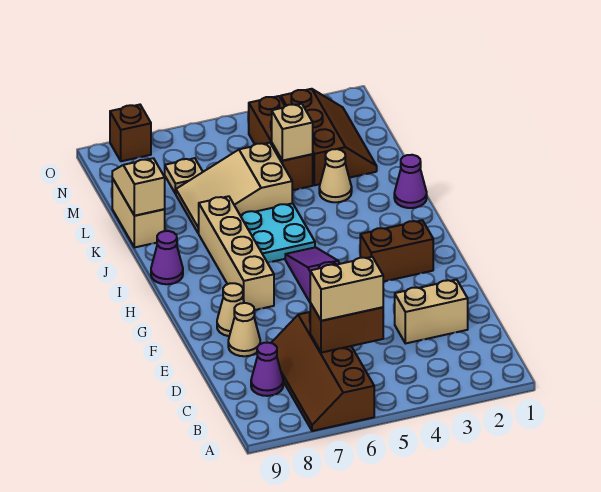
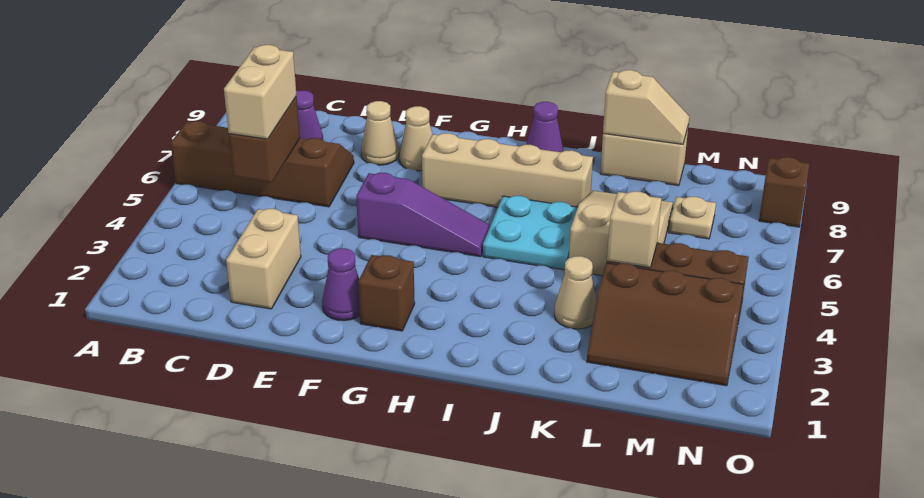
brown 1x2 brick [360,220,433,282] -> brown 1x1 brick [358,255,415,331]
purple 1x1 cone [394,155,427,208] -> purple 1x1 cone moved to [322,248,360,321]

